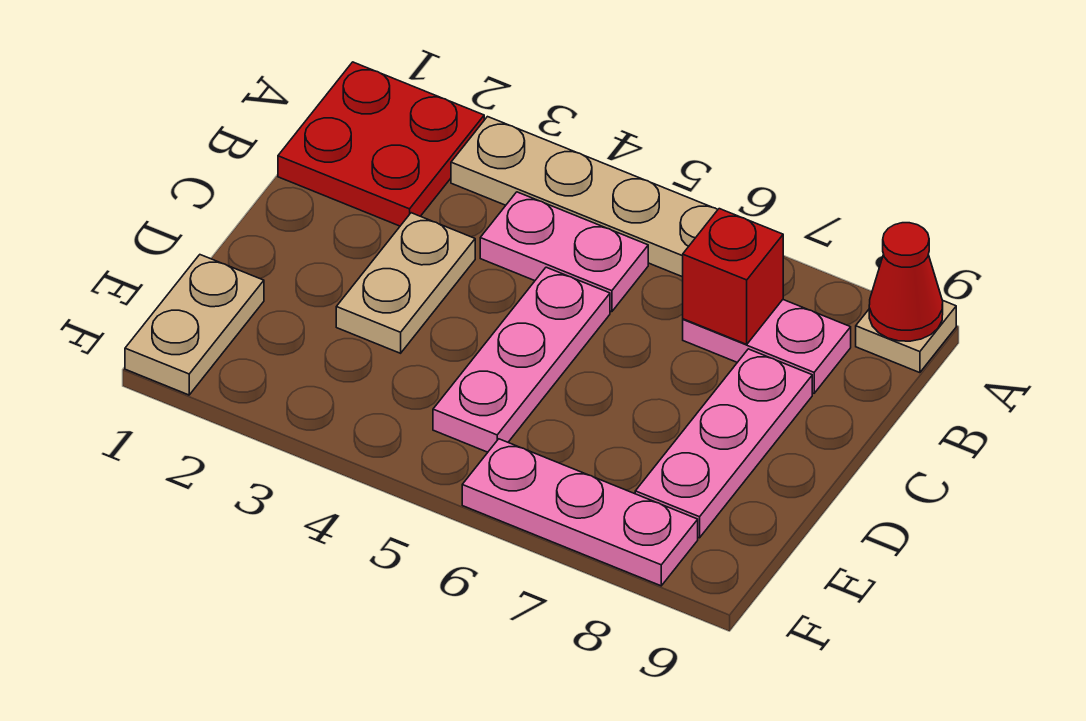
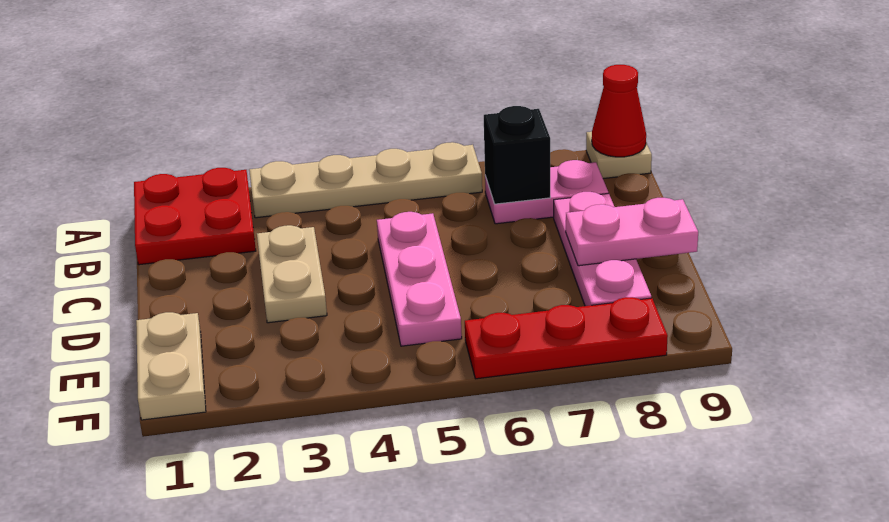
pink 1x2 plate [480,192,648,312] -> pink 1x2 plate moved to [566,198,698,266]
red 1x1 brick [683,209,783,344] -> black 1x1 brick [484,106,550,204]
pink 1x3 plate [462,439,698,586] -> red 1x3 plate [465,297,668,379]

